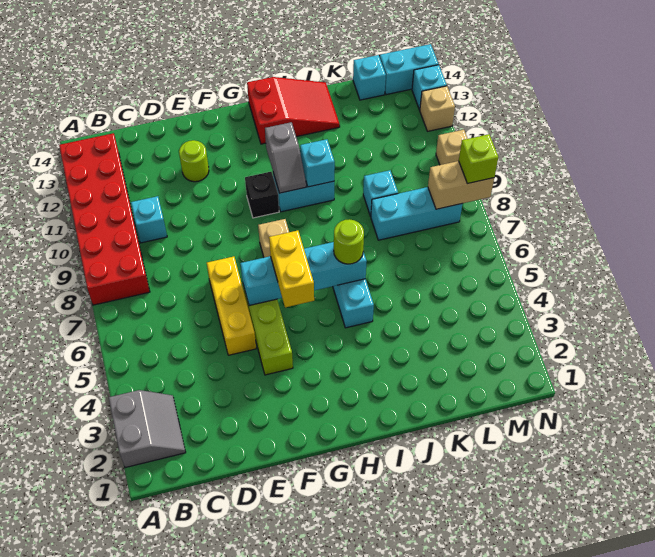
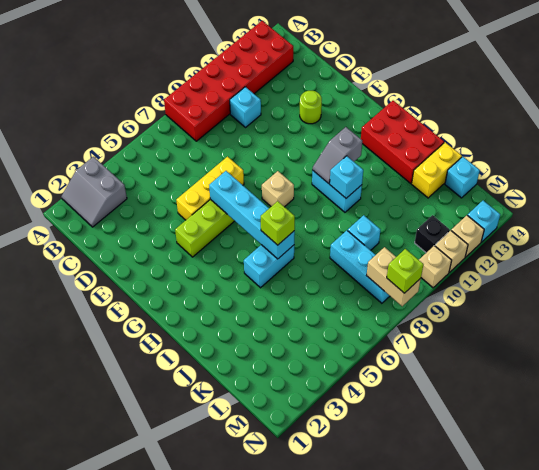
grey 2x2 slope [109,390,186,468] -> grey 2x2 slope turned to [62,157,127,227]
yellow 1x2 brick [269,230,314,307] -> yellow 1x2 brick moved to [412,142,462,198]
black 1x1 brick [245,172,279,218] -> black 1x1 brick moved to [415,215,450,253]
red 2x3 slope [247,77,340,144] -> red 2x3 brick [361,101,444,184]
lime 1x1 round brick [334,219,364,264] -> lime 1x1 brick [261,201,295,245]
cyan 1x2 brick [380,44,438,95] -> none
none -> tan 1x1 brick [435,230,468,272]

